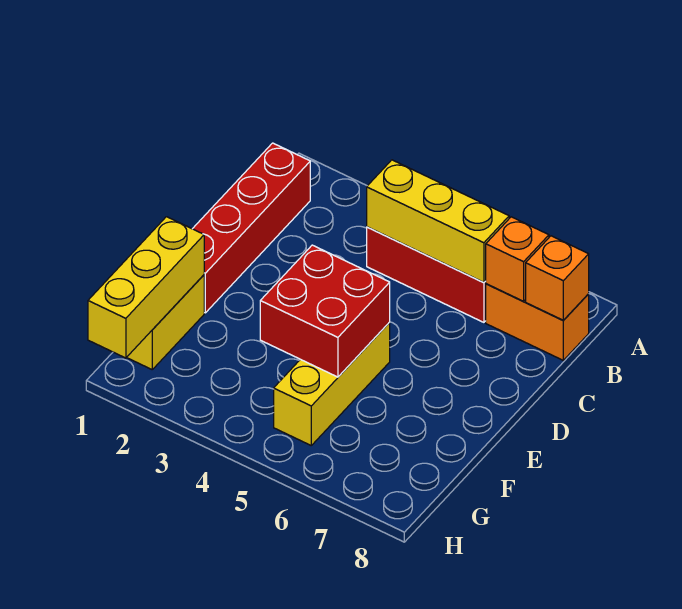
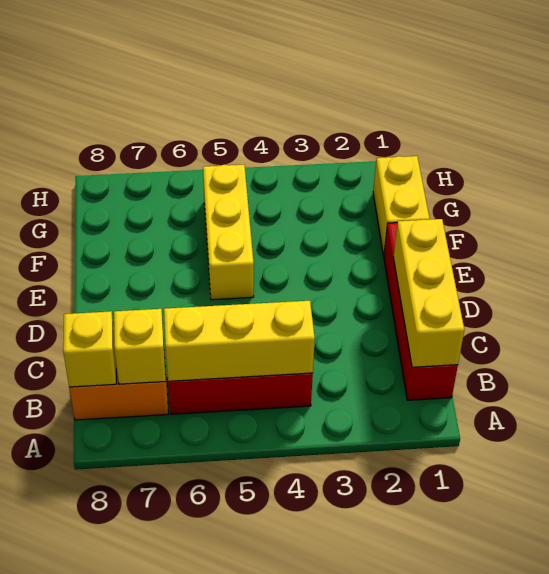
orange 1x1 brick [486,217,549,301] -> yellow 1x1 brick [114,309,166,384]
orange 1x1 brick [526,236,589,320] -> yellow 1x1 brick [63,311,116,387]
red 2x2 brick [260,245,390,377] -> none
yellow 1x3 brick [88,217,204,358] -> yellow 1x3 brick moved to [393,219,464,367]

